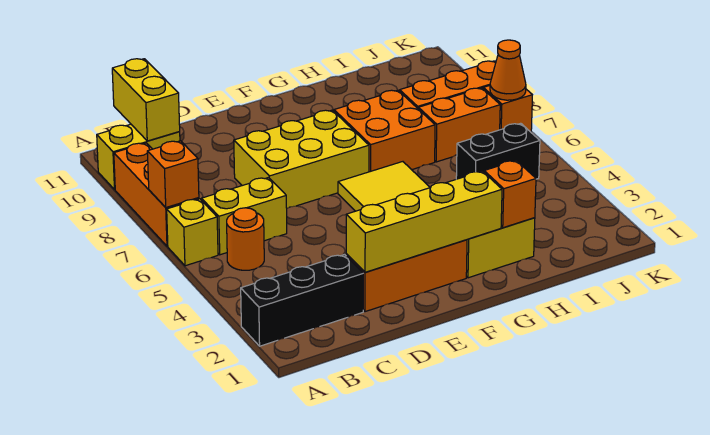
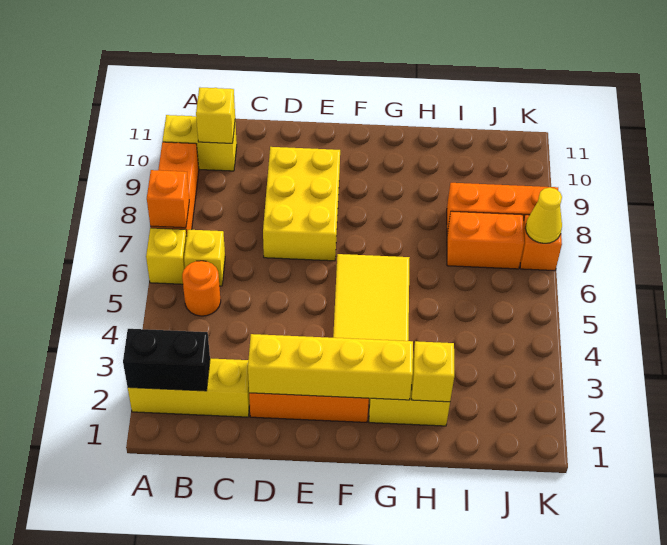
black 1x3 brick [241,255,363,346] -> yellow 1x3 brick [128,358,250,417]
yellow 1x2 brick [202,178,287,255] -> yellow 1x1 brick [184,230,225,286]
yellow 1x2 brick [112,59,180,141] -> yellow 1x1 brick [196,88,235,143]
yellow 2x3 brick [234,110,369,208] -> yellow 2x3 brick turned to [263,147,340,261]
orange 2x2 brick [334,90,435,172] -> none
orange 1x1 brick [484,160,536,228] -> yellow 1x1 brick [412,341,454,402]
black 1x2 brick [456,123,540,179] -> black 1x2 brick moved to [123,329,210,391]
orange 1x1 cone [490,40,526,100] -> yellow 1x1 cone [525,188,562,243]

